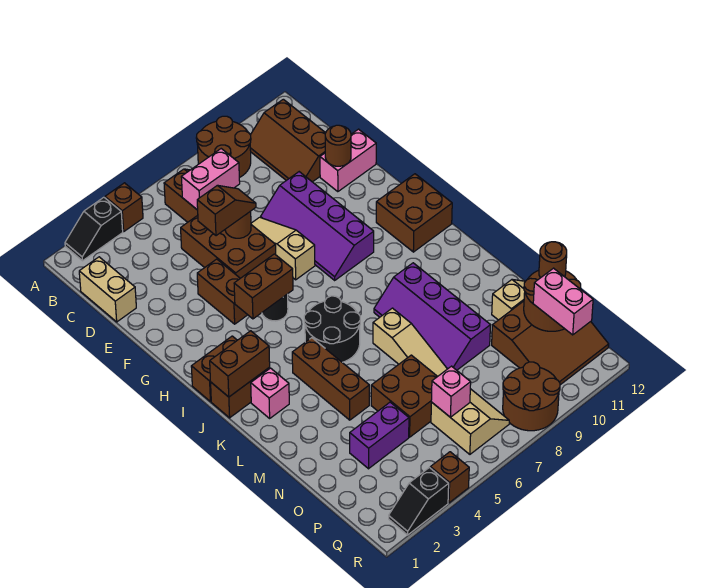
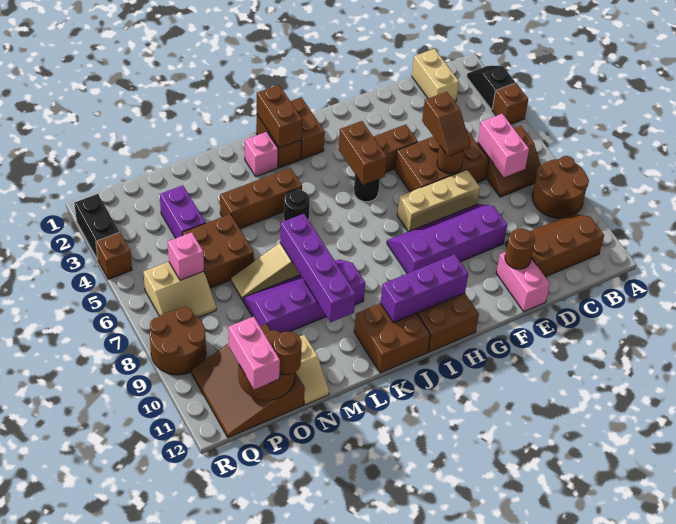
tan 1x2 brick [79,257,136,322] -> tan 1x2 brick turned to [412,49,459,102]
tan 1x3 slope [251,217,315,280] -> tan 1x3 brick [397,170,480,232]
none -> purple 1x3 brick [381,254,468,323]
black 2x2 round brick [304,296,360,362] -> black 1x1 round brick [284,190,310,221]
none -> brown 2x2 brick [354,303,430,373]
none -> purple 1x4 brick [280,214,356,322]
pink 1x2 brick [533,268,593,335] -> pink 1x2 brick turned to [228,316,280,389]
black 1x2 slope [389,468,449,535] -> black 1x2 brick [74,194,119,259]

